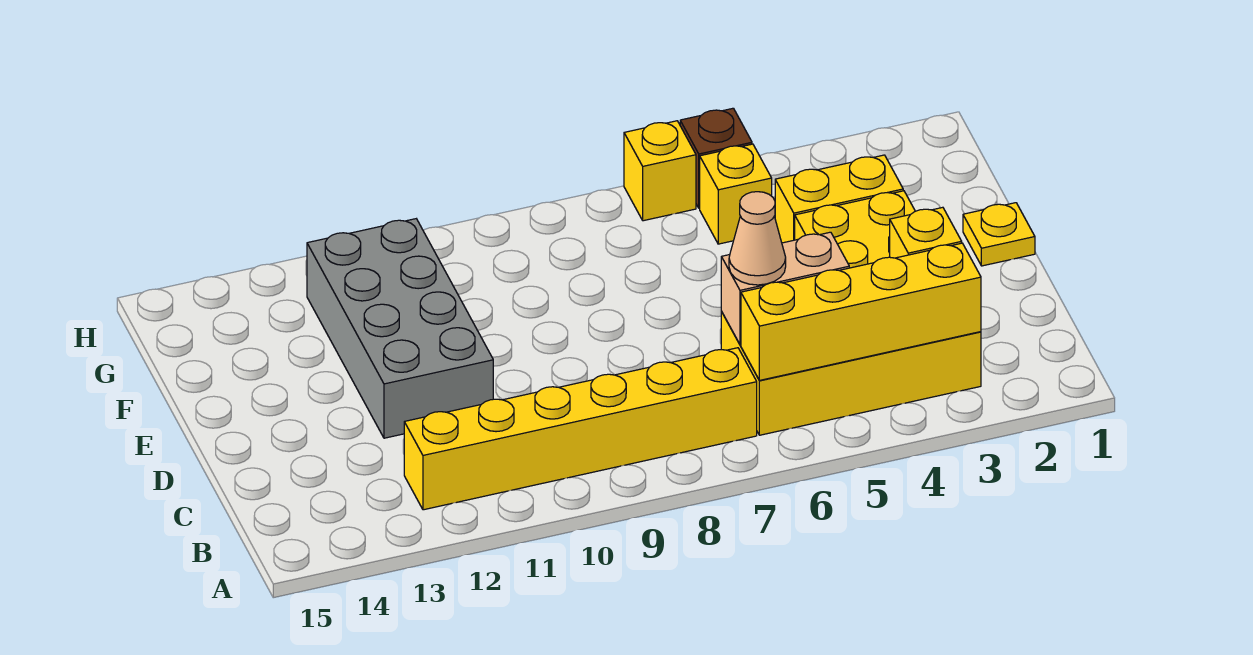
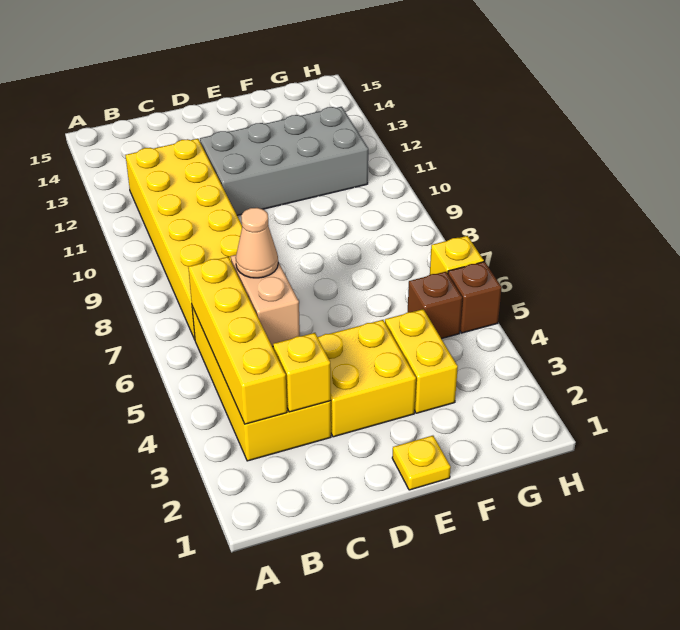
yellow 1x6 brick [404,348,757,510] -> yellow 2x6 brick [126,139,242,339]
yellow 1x1 brick [700,144,772,244] -> brown 1x1 brick [408,272,462,339]

